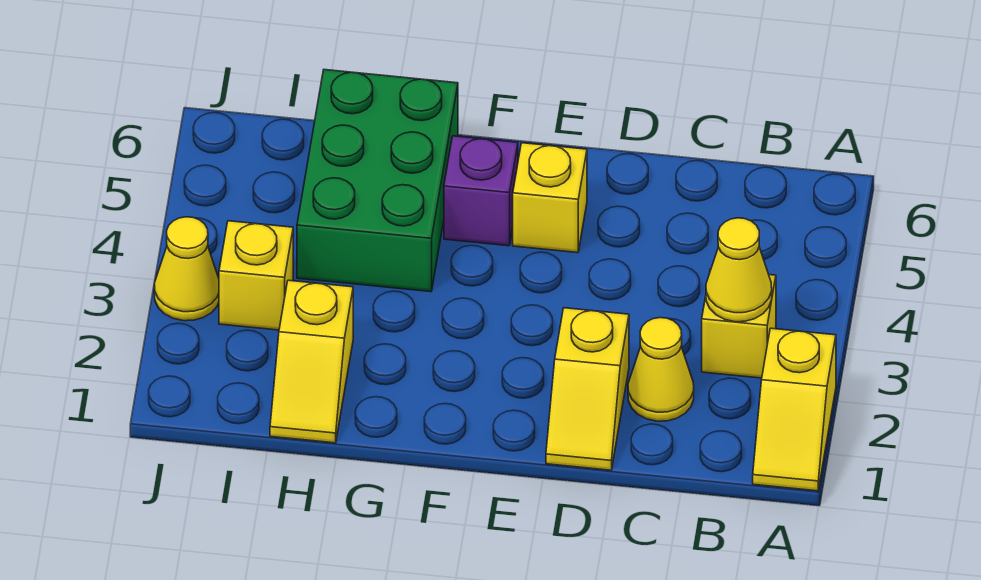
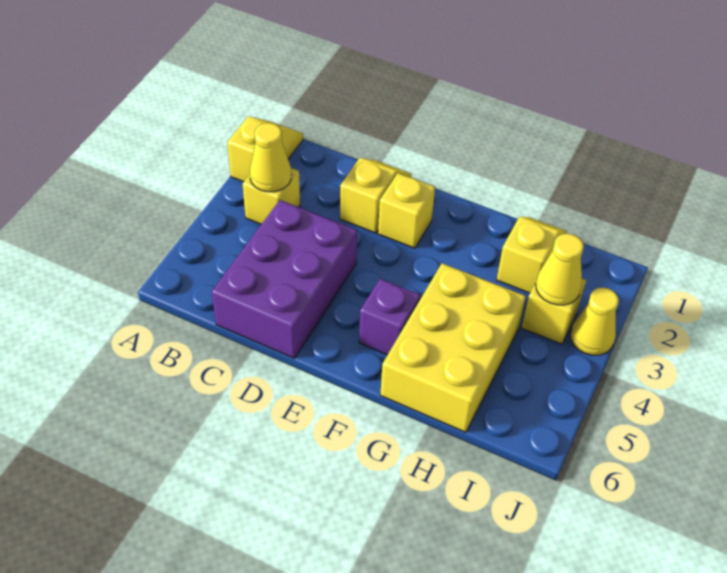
yellow 1x1 cone [628,318,694,421] -> yellow 1x1 cone moved to [536,234,584,305]
none -> purple 2x3 brick [212,200,357,358]
yellow 1x1 brick [513,143,587,253] -> yellow 1x1 brick moved to [378,173,435,248]
green 2x3 brick [297,70,458,292] -> yellow 2x3 brick [380,263,526,432]

